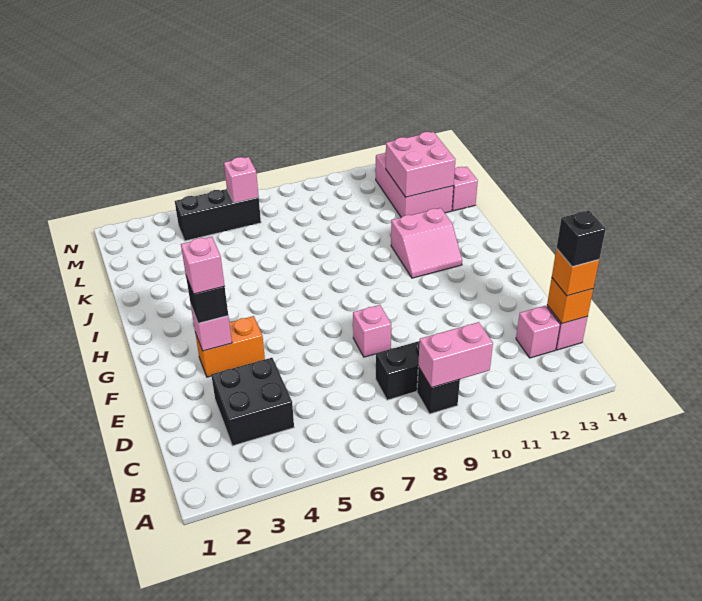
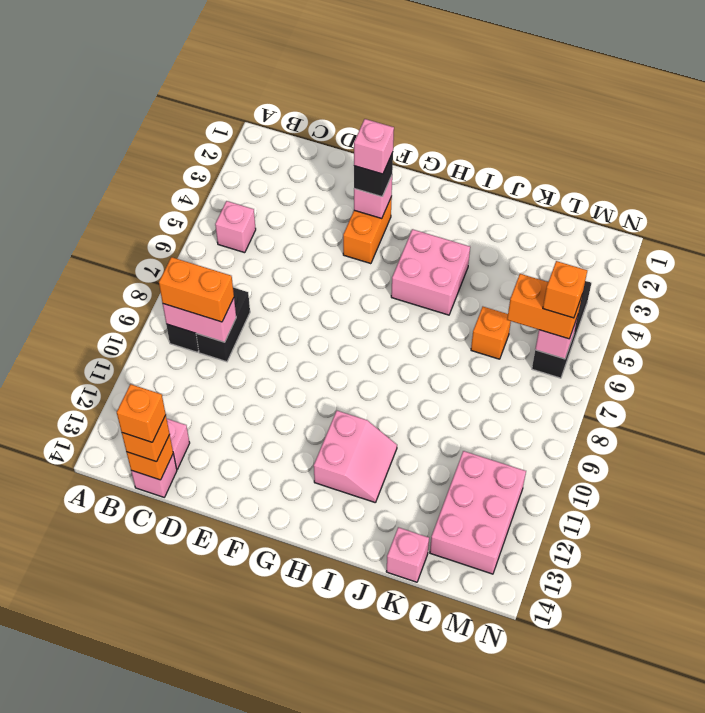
pink 1x2 brick [418,322,493,388] -> pink 1x2 brick turned to [163,298,236,342]
none -> orange 1x2 brick [159,257,234,322]
black 2x2 brick [211,358,294,446] -> none
black 1x1 brick [557,211,606,267] -> orange 1x1 brick [117,384,166,442]
pink 1x1 brick [353,305,391,357] -> pink 1x1 brick moved to [215,201,256,253]
pink 2x2 slope [391,208,462,278] -> pink 2x2 slope turned to [314,411,397,503]
none -> orange 1x1 brick [471,307,511,359]
pink 2x3 brick [376,152,454,218] -> pink 2x3 brick turned to [430,451,526,574]
pink 2x2 brick [386,132,456,197] -> pink 2x2 brick moved to [391,229,470,315]
none -> orange 1x2 brick [507,274,582,339]
none -> orange 1x1 brick [543,261,587,318]

